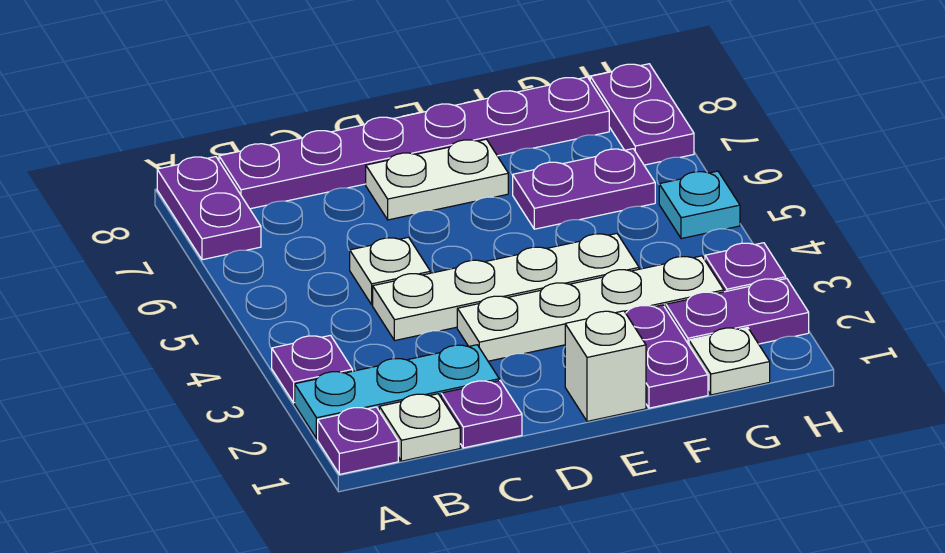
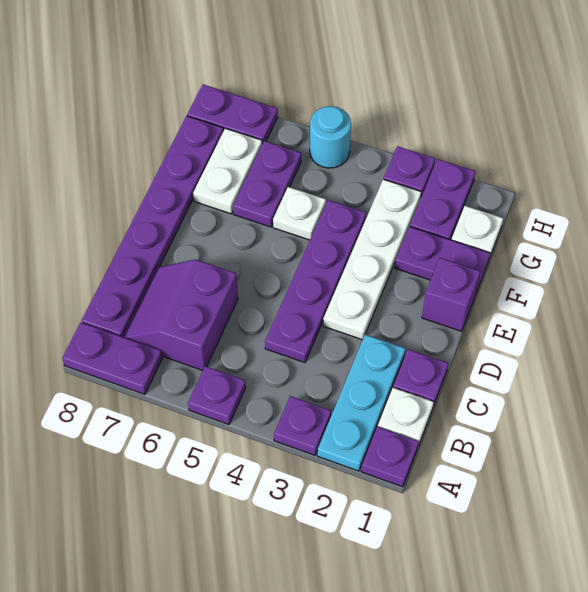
none -> purple 1x1 plate [188,366,246,424]
none -> purple 2x2 slope [124,260,238,370]
white 1x4 plate [373,234,639,341] -> purple 1x4 plate [265,200,366,363]
white 1x1 plate [350,237,430,305] -> white 1x1 plate moved to [273,187,326,240]
white 1x2 plate [366,139,508,220] -> white 1x2 plate moved to [193,128,262,214]
white 1x1 brick [565,311,646,421] -> purple 1x1 brick [422,258,480,331]
cyan 1x1 plate [659,171,740,239] -> cyan 1x1 round brick [310,106,351,168]

